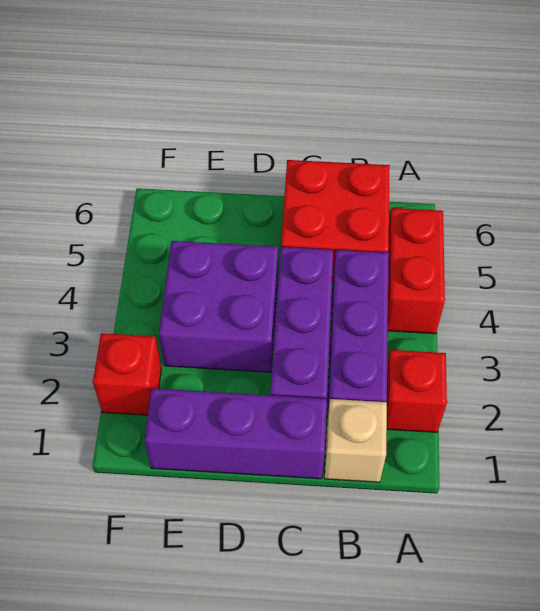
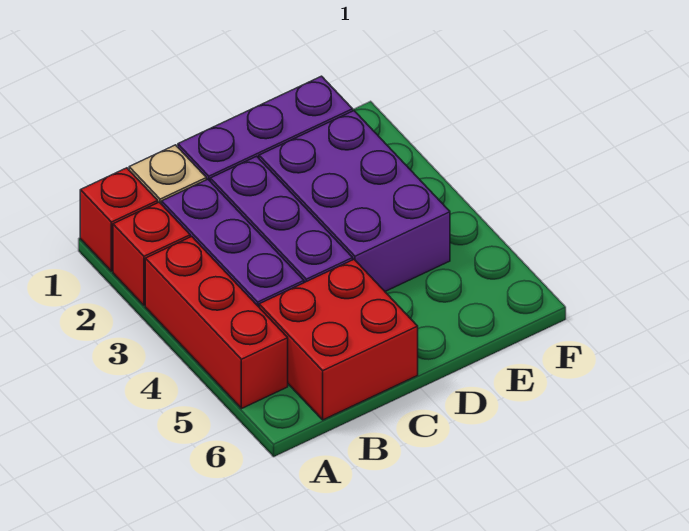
red 1x2 brick [388,208,445,334] -> red 1x3 brick [145,237,288,409]
purple 2x2 brick [159,241,278,372] -> purple 2x3 brick [259,111,450,291]
red 1x1 brick [93,333,161,415] -> red 1x1 brick moved to [80,168,158,271]

